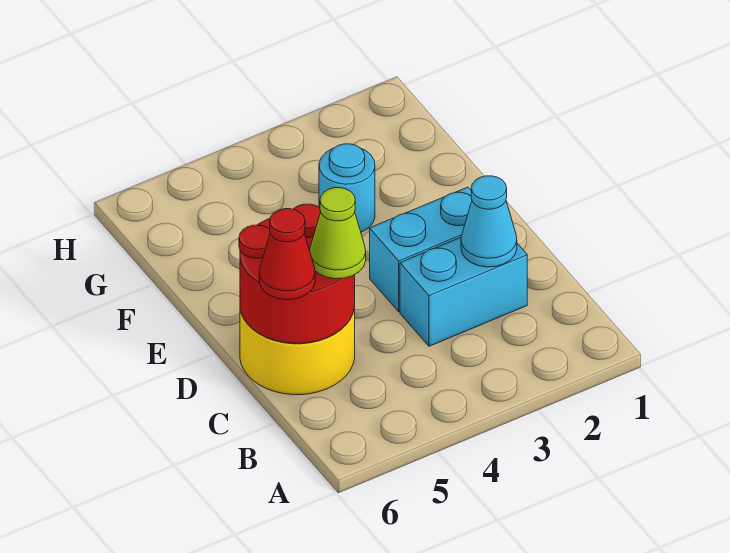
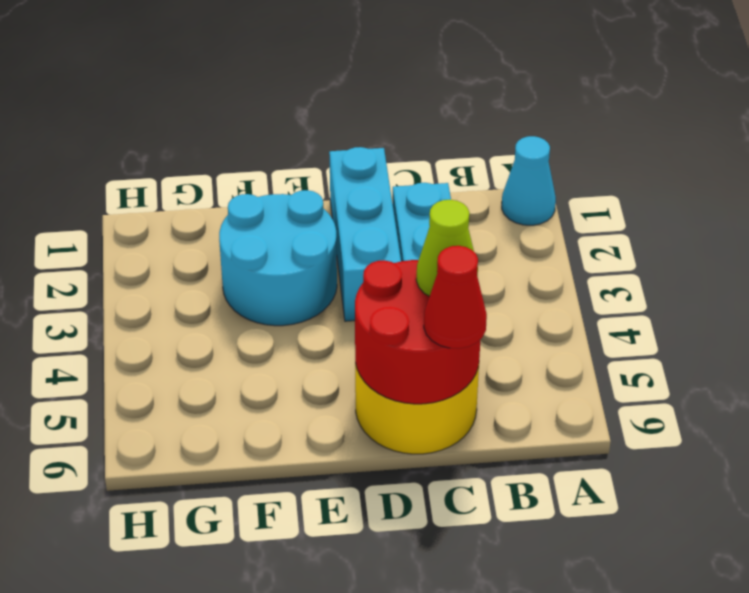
cyan 1x1 cone [461,176,517,267] -> cyan 1x1 cone moved to [502,136,556,225]
cyan 1x2 brick [370,187,472,311] -> cyan 1x3 brick [329,147,401,321]
cyan 1x1 round brick [319,144,375,232] -> cyan 2x2 round brick [219,190,337,326]

